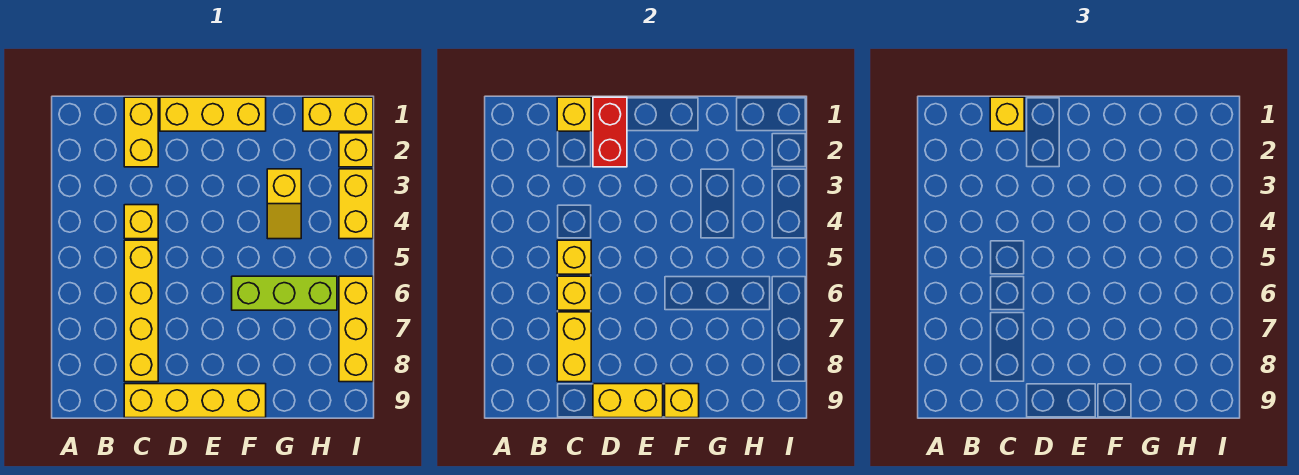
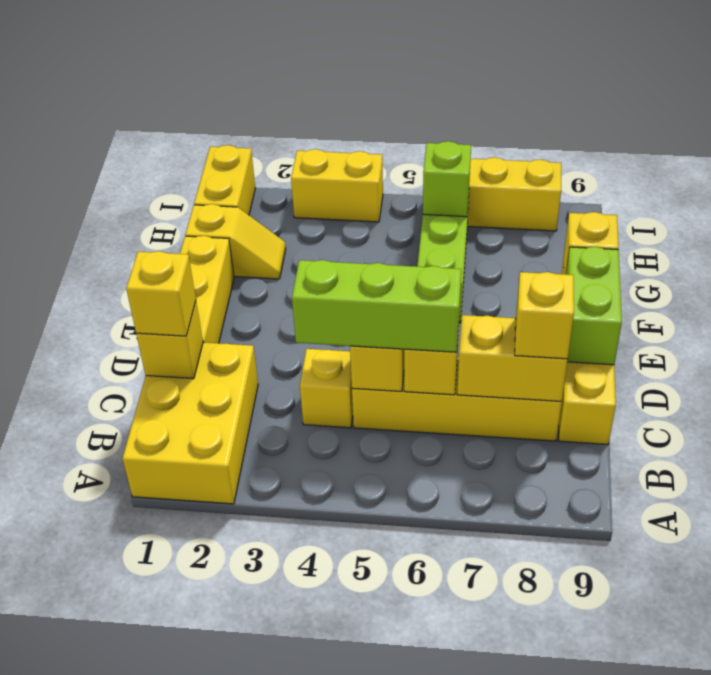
yellow 1x2 brick [124,97,158,167] -> yellow 2x3 brick [122,343,258,504]
none -> lime 1x3 brick [292,260,461,352]
red 1x2 brick [593,97,627,167] -> none
yellow 1x2 brick [593,384,663,418] -> lime 1x2 brick [566,247,622,365]
yellow 1x2 slope [267,169,301,239] -> yellow 1x2 slope moved to [185,204,286,279]
none -> lime 1x1 brick [423,141,471,217]
yellow 1x1 brick [339,133,373,167] -> yellow 1x1 brick moved to [515,272,574,359]

